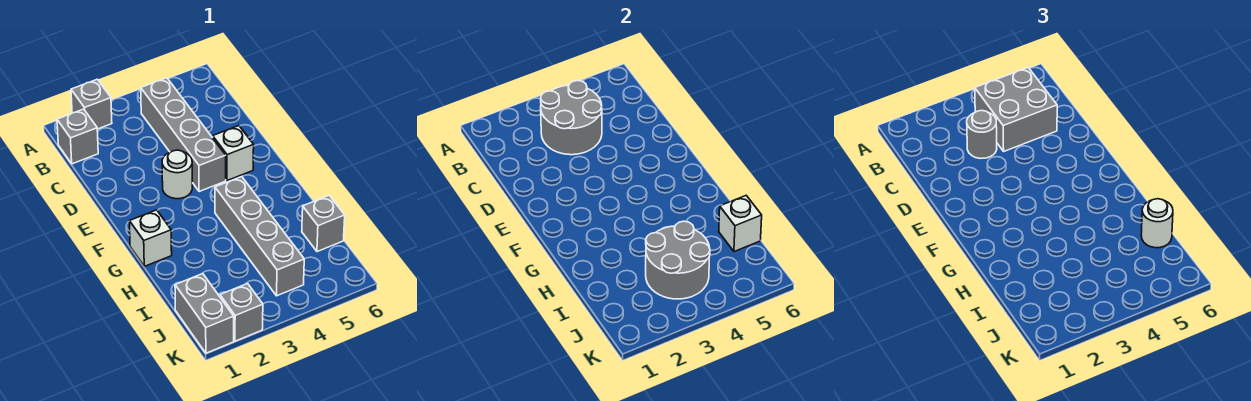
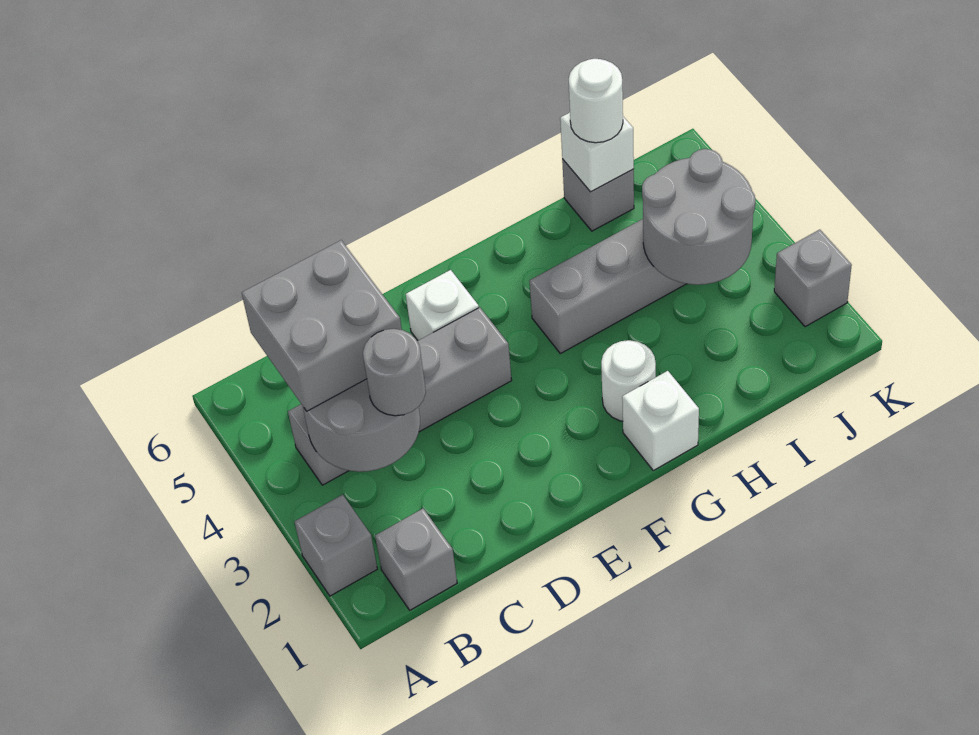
white 1x1 round brick [162,150,192,199] -> white 1x1 round brick moved to [601,340,656,421]
grey 1x2 brick [175,273,234,353] -> none

